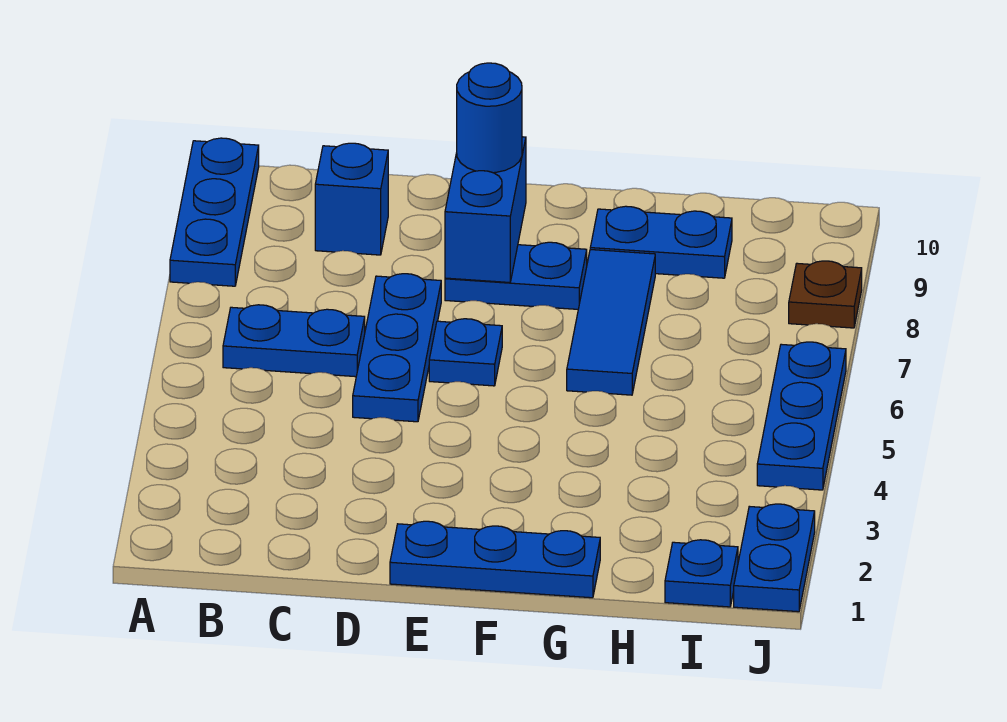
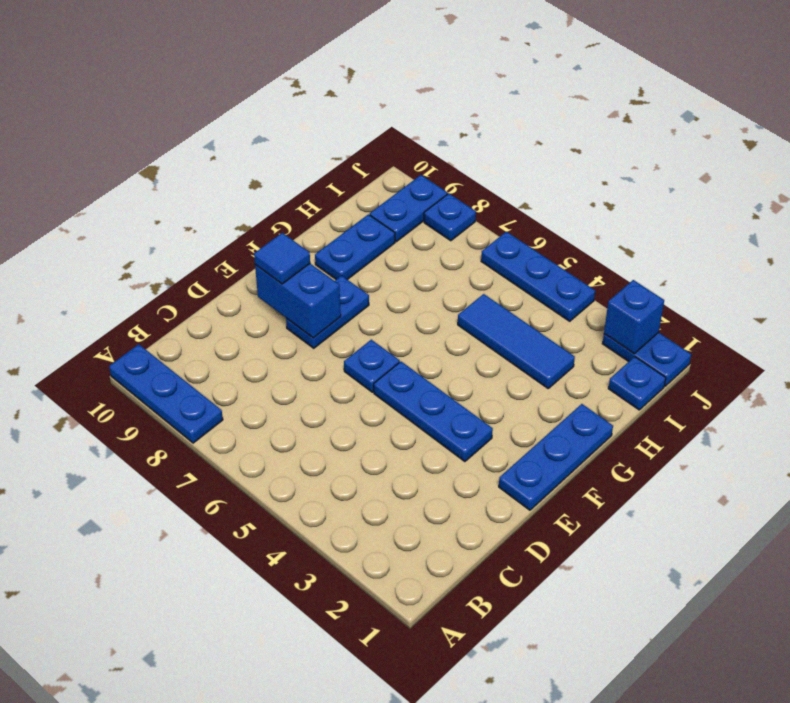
blue 1x2 plate [223,305,365,377] -> blue 1x2 plate moved to [370,175,447,242]
blue 1x1 brick [315,143,388,255] -> blue 1x1 brick moved to [604,280,664,354]
blue 1x3 plate [353,274,441,422] -> blue 1x3 plate moved to [374,362,493,462]
blue 1x1 round brick [457,63,522,173] -> blue 1x1 tile [254,233,310,284]
blue 1x3 tile [567,250,655,395] -> blue 1x3 tile moved to [458,294,575,388]
brown 1x1 plate [789,261,862,328] -> blue 1x1 plate [424,194,476,241]

